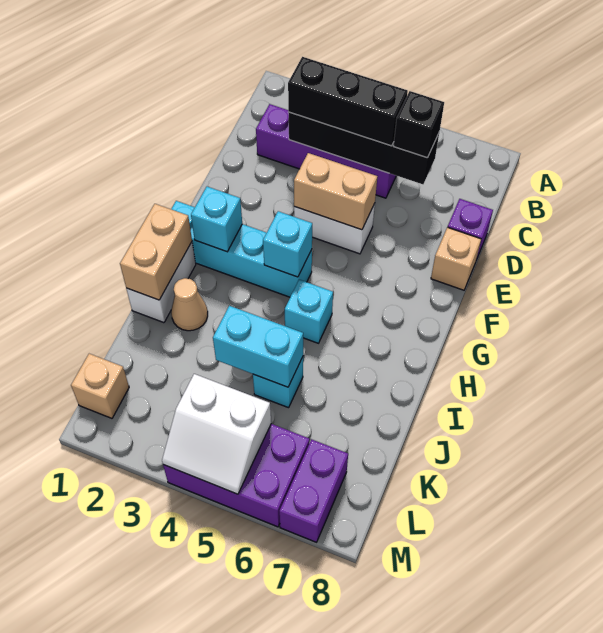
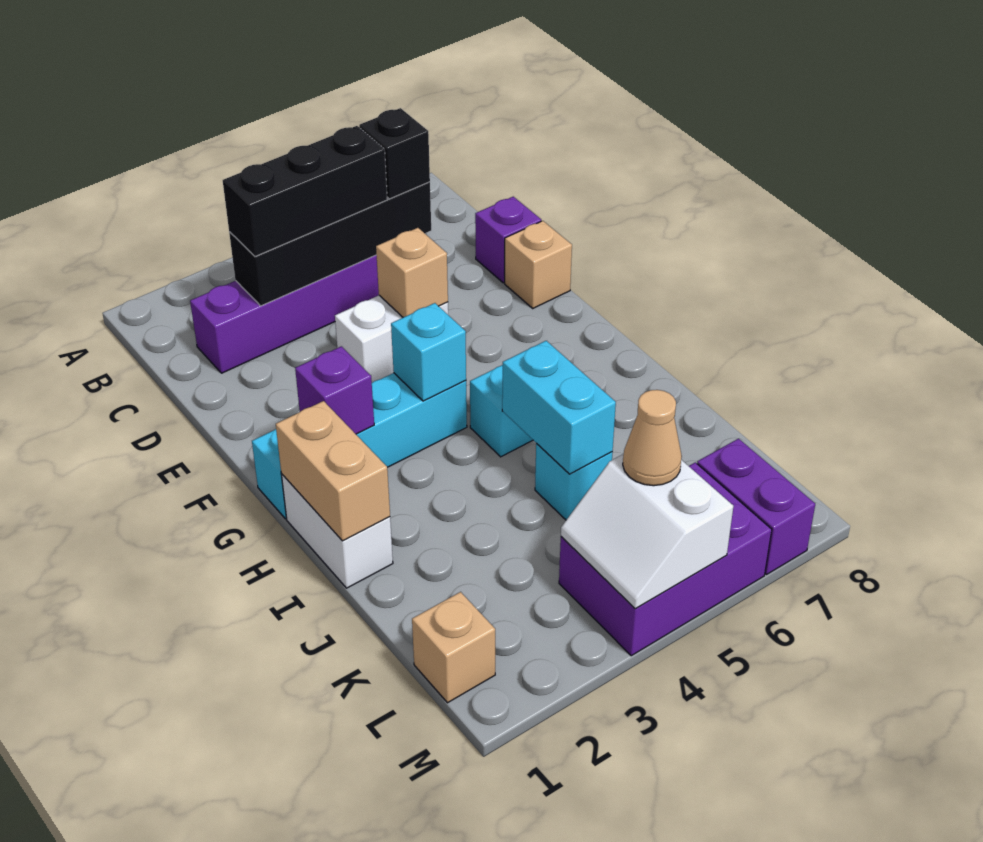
tan 1x2 brick [294,153,377,230] -> tan 1x1 brick [376,228,448,317]
cyan 1x1 brick [191,186,242,252] -> purple 1x1 brick [295,346,374,434]
tan 1x1 cone [171,278,208,331] -> tan 1x1 cone moved to [623,390,682,486]
cyan 1x2 brick [213,306,303,387] -> cyan 1x2 brick turned to [502,341,616,474]
white 2x2 slope [162,374,271,494] -> white 2x2 slope turned to [561,454,733,609]

